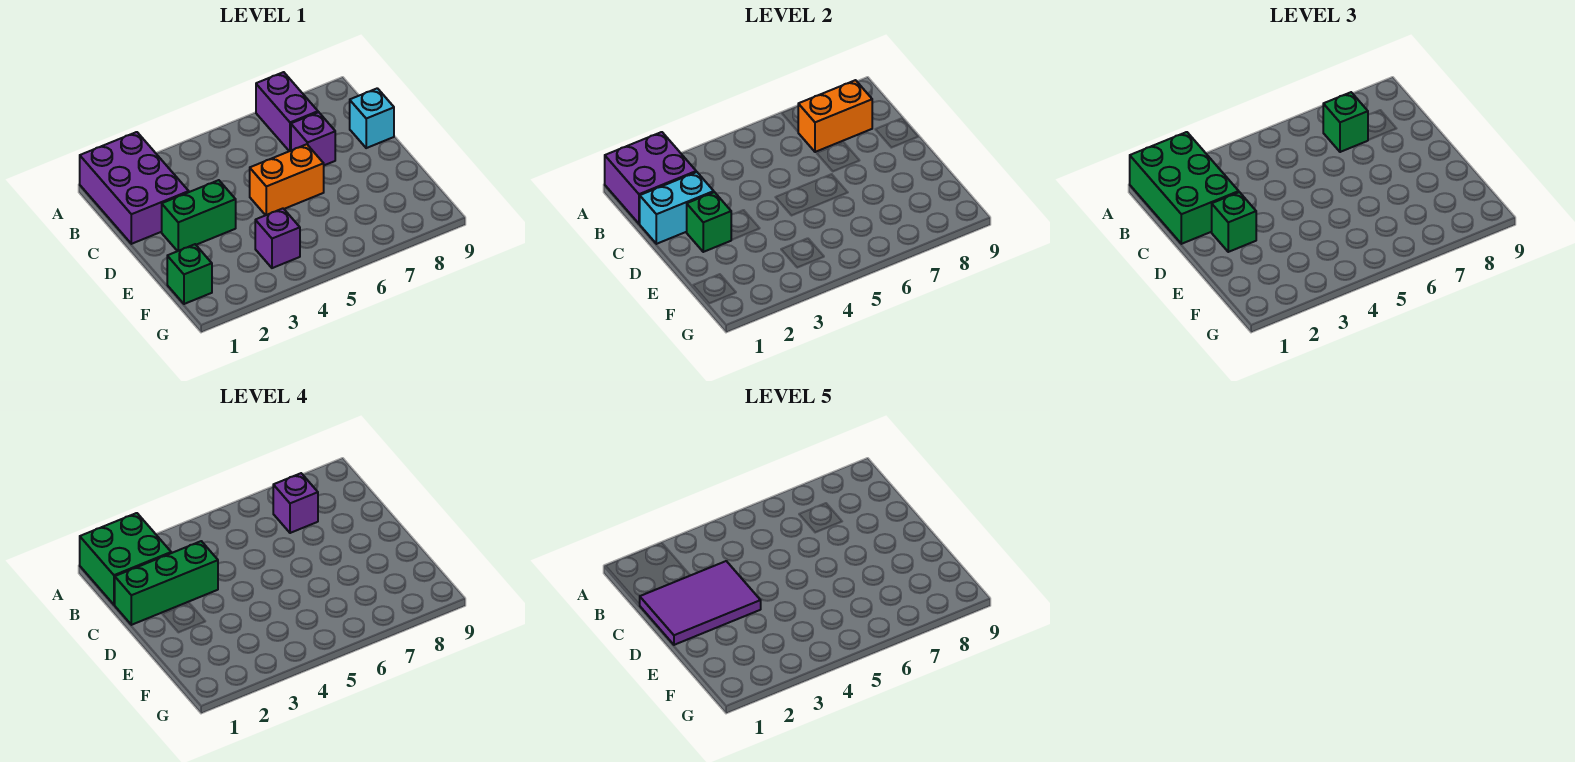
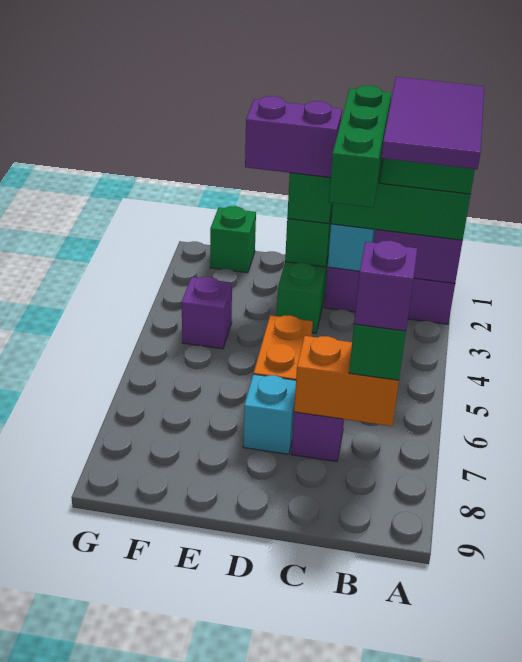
purple 1x2 brick [256,72,318,151] -> purple 1x2 brick moved to [245,96,342,178]
orange 1x2 brick [798,80,872,152] -> orange 1x2 brick turned to [294,336,399,426]
purple 2x3 tile [640,561,761,645] -> purple 2x3 tile moved to [381,77,484,169]
cyan 1x1 brick [350,88,394,148] -> cyan 1x1 brick moved to [243,374,296,454]

